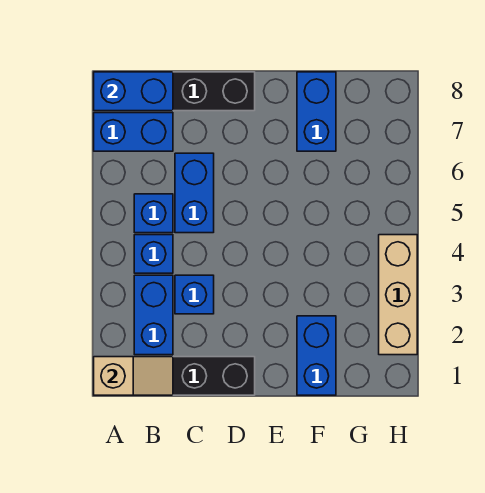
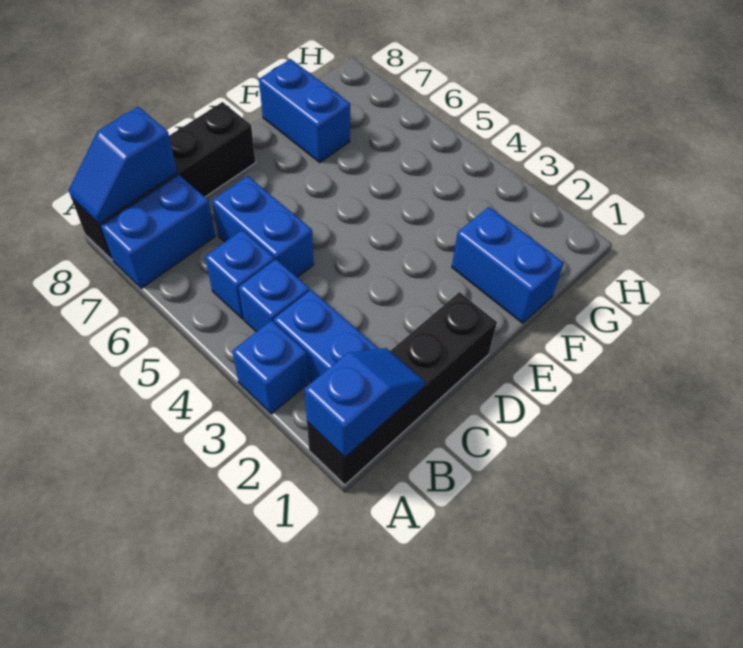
tan 1x2 slope [94,357,173,395] -> blue 1x2 slope [305,348,425,457]
blue 1x2 brick [94,72,173,111] -> blue 1x2 slope [69,107,177,224]
blue 1x1 brick [175,275,214,314] -> blue 1x1 brick moved to [232,320,308,414]
tan 1x3 brick [379,235,417,355] -> none

